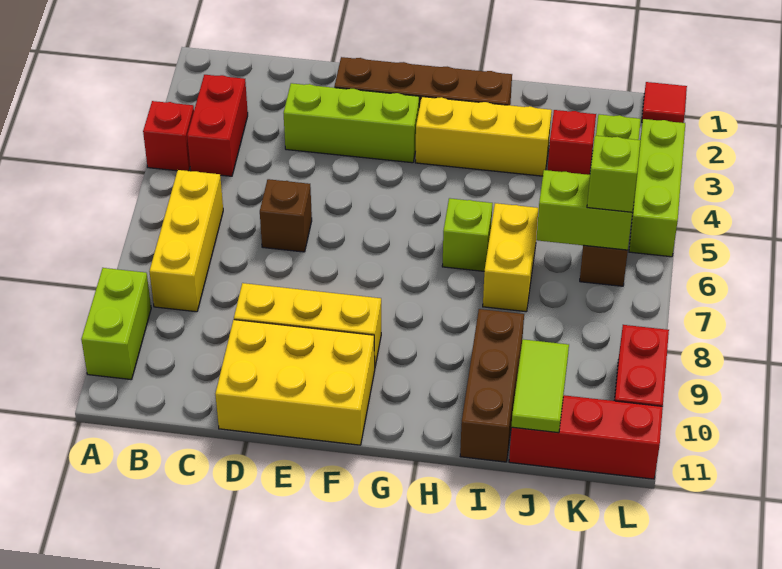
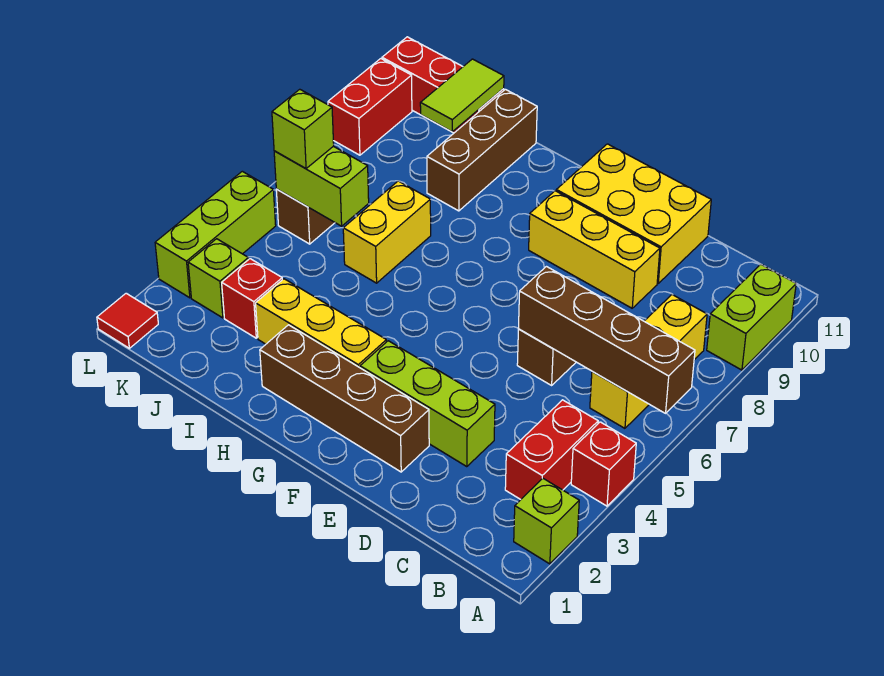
none -> brown 1x4 brick [518,267,695,413]
lime 1x1 brick [442,198,493,271] -> lime 1x1 brick moved to [514,478,579,564]

